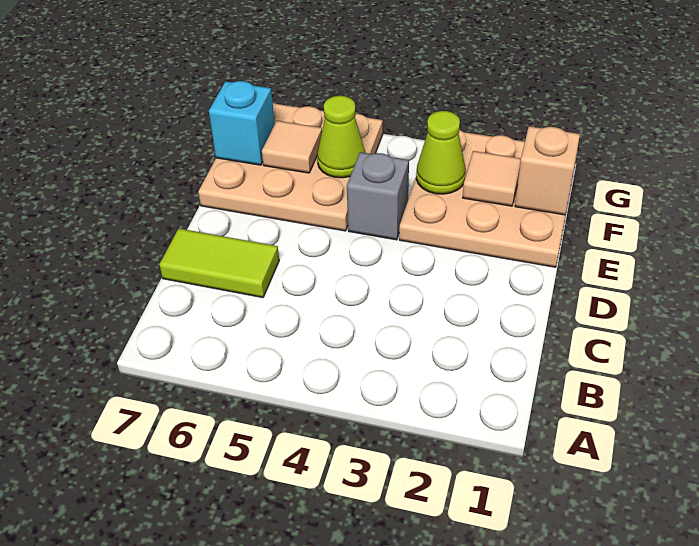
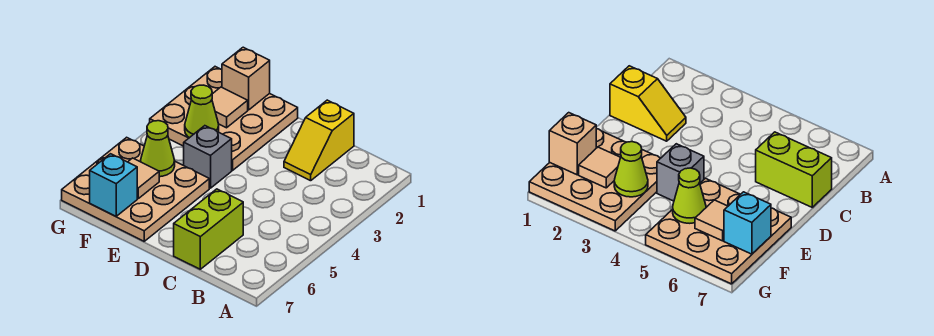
none -> yellow 1x2 slope [284,100,354,181]
lime 1x2 tile [159,229,279,298] -> lime 1x2 brick [174,189,243,269]

